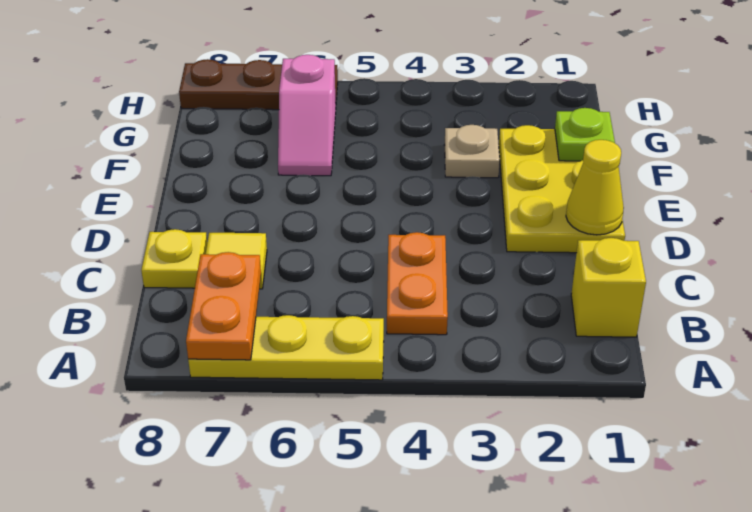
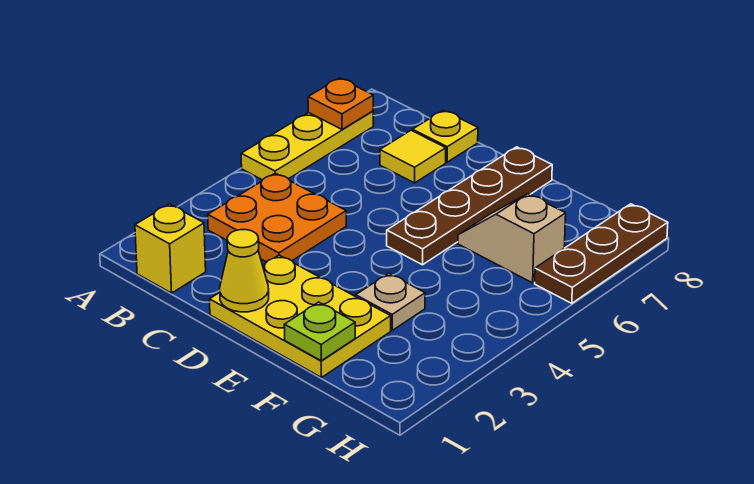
orange 1x2 plate [186,252,261,360] -> orange 1x1 plate [308,78,373,129]
orange 1x2 plate [387,232,448,335] -> orange 2x2 plate [208,173,346,262]
none -> brown 1x4 plate [387,147,552,265]
pink 1x2 slope [278,55,336,176] -> tan 1x2 slope [458,194,566,283]

